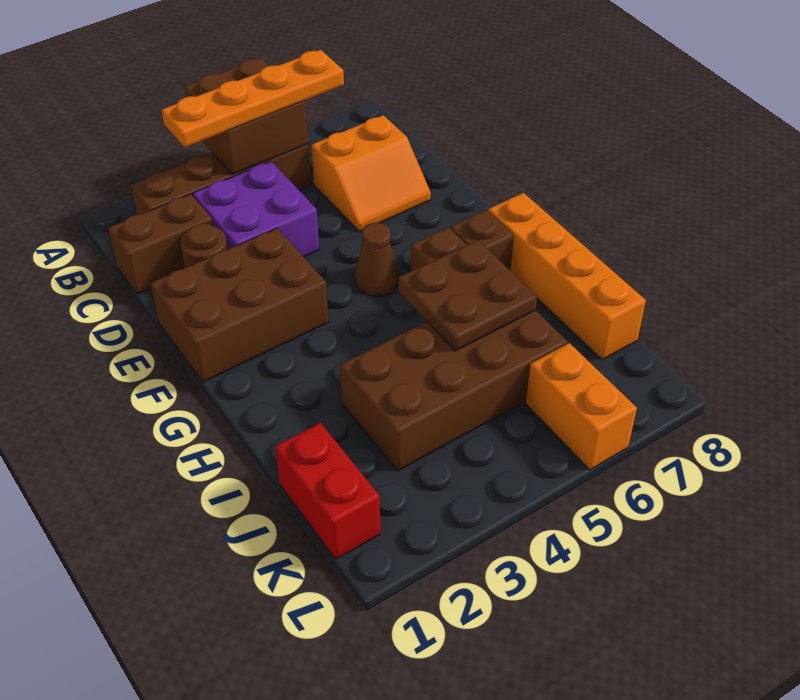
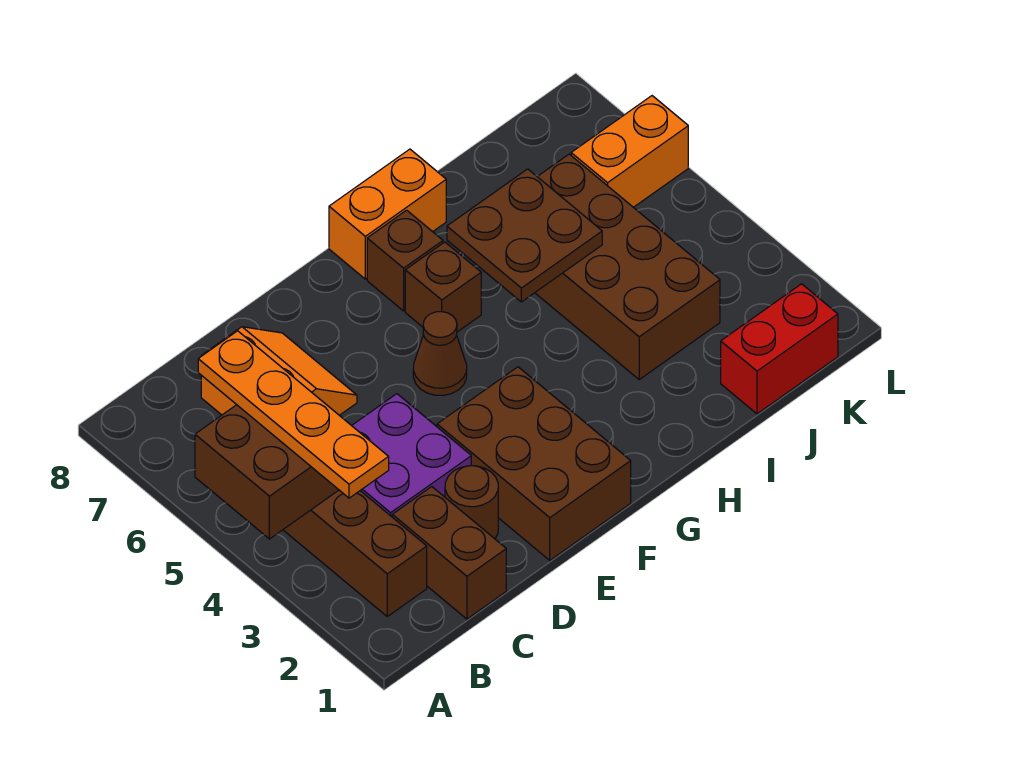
orange 1x4 brick [488,193,646,360] -> orange 1x2 brick [329,149,446,279]

